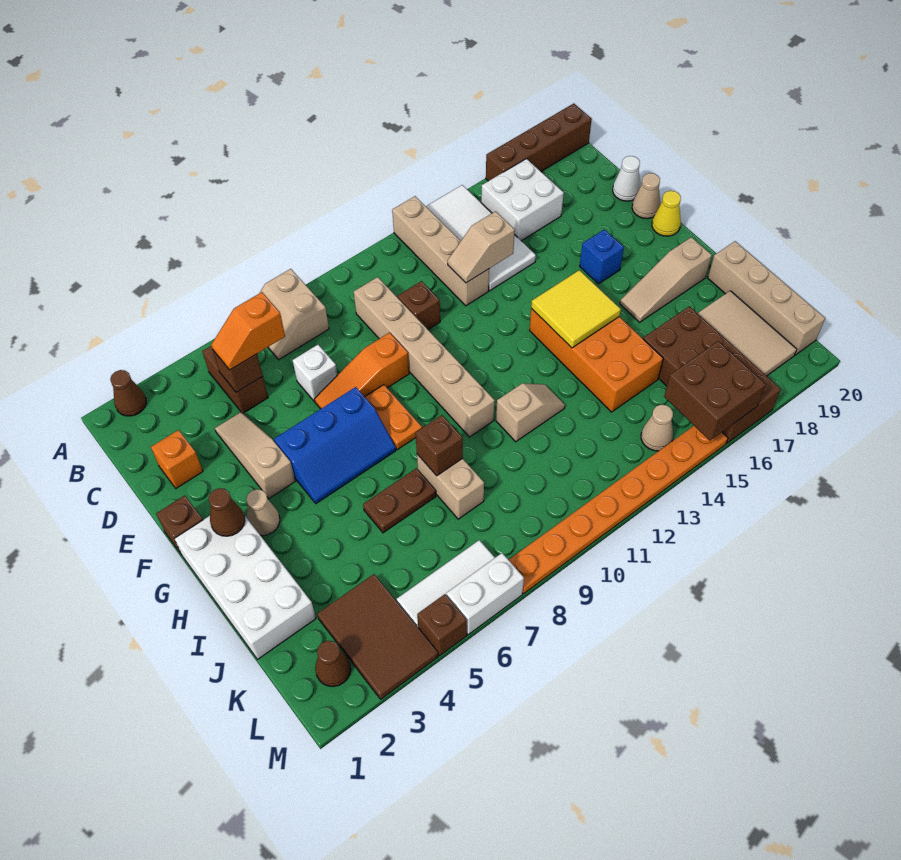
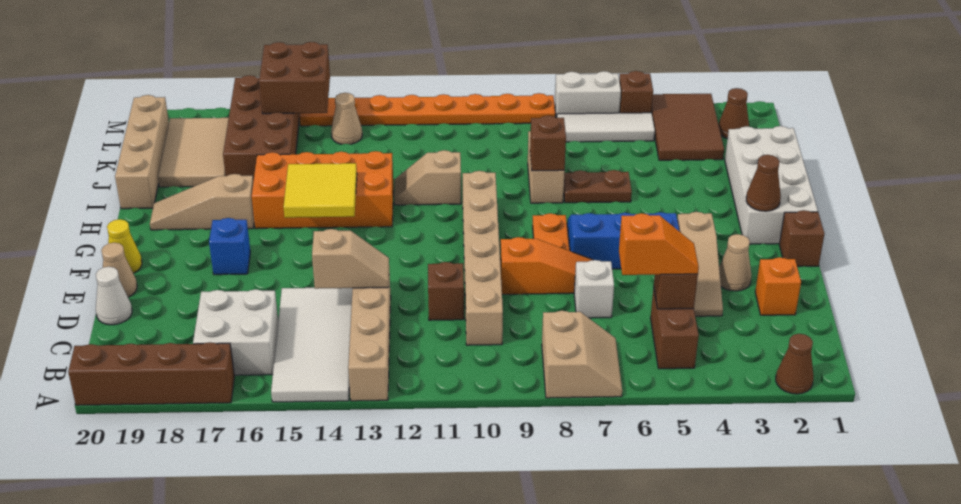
tan 1x1 cone [246,489,280,536] -> tan 1x1 cone moved to [719,234,751,291]
orange 2x4 brick [530,309,663,412] -> orange 2x4 brick turned to [252,151,393,229]
tan 1x3 slope [620,237,712,322] -> tan 1x3 slope turned to [150,174,254,230]

